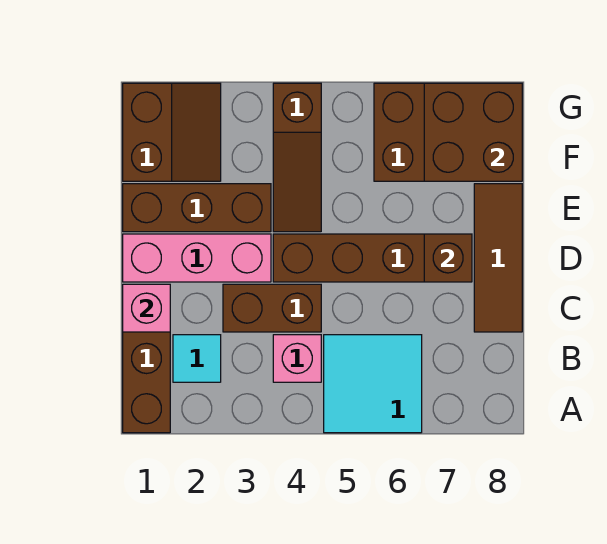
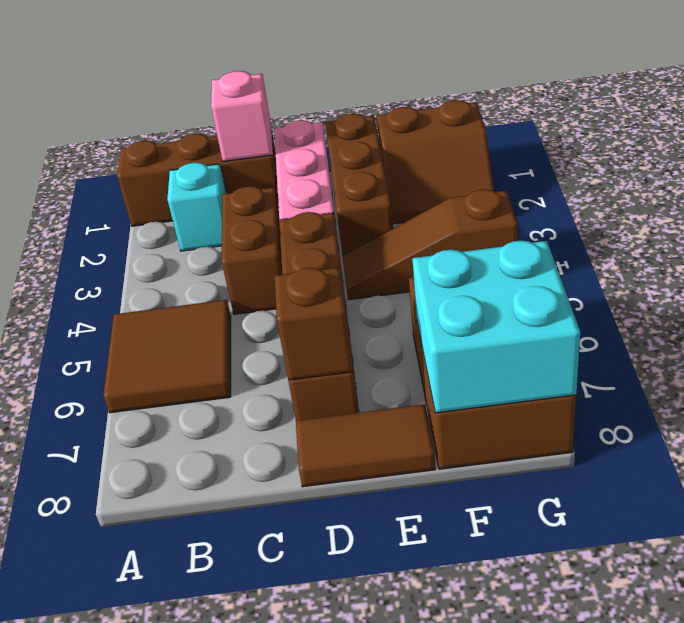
cyan 2x2 tile [324,335,422,433] -> brown 2x2 tile [103,300,231,413]
cyan 1x1 tile [173,335,221,382] -> cyan 1x1 brick [167,163,226,251]
pink 1x1 brick [273,335,321,382] -> none
brown 1x3 tile [474,184,522,332] -> brown 1x2 tile [296,404,436,487]
brown 2x2 brick [424,83,522,181] -> cyan 2x2 brick [412,241,580,413]

